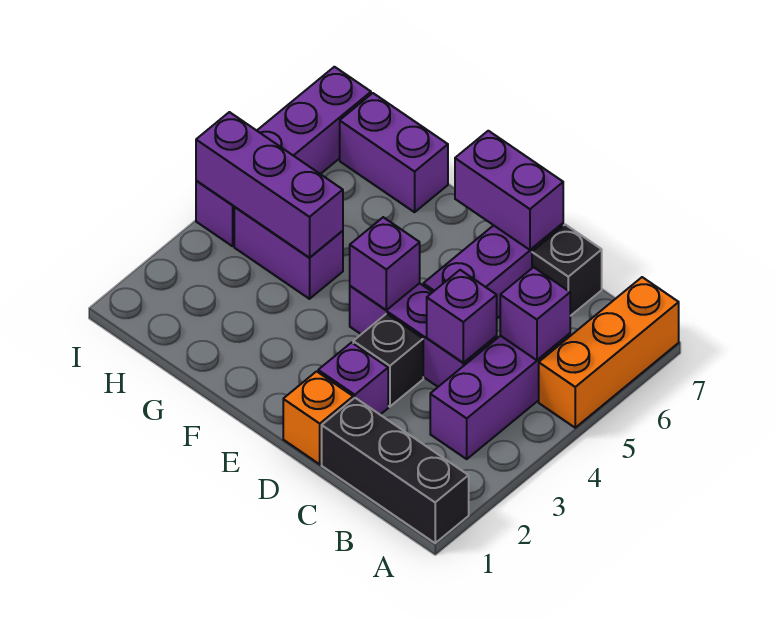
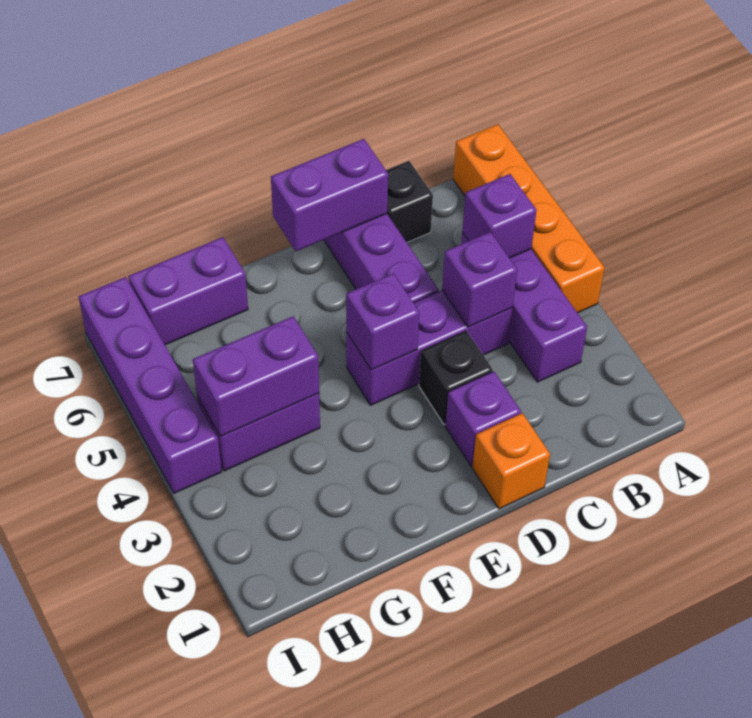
black 1x3 brick [322,398,469,543] -> none
orange 1x3 brick [539,277,679,428] -> orange 1x4 brick [453,124,605,313]
purple 1x3 brick [196,112,343,258] -> purple 1x2 brick [193,316,319,437]

